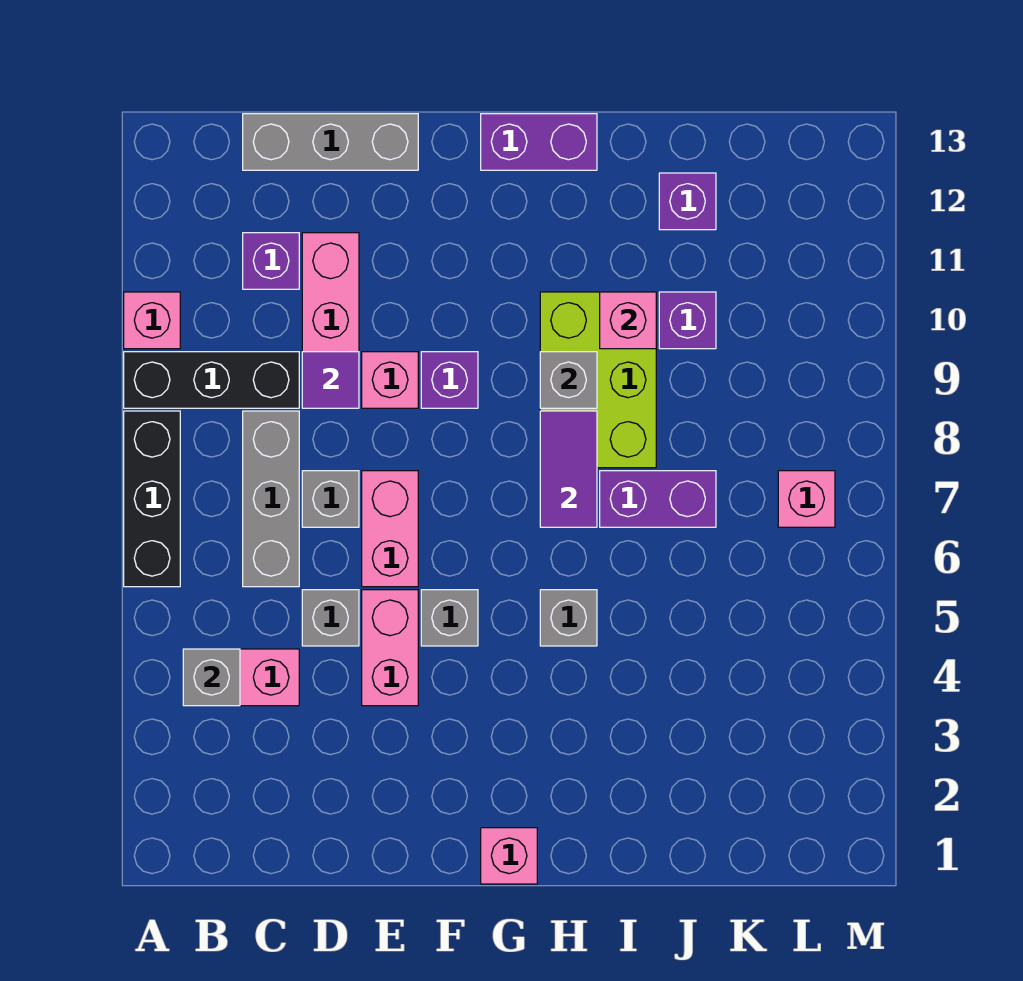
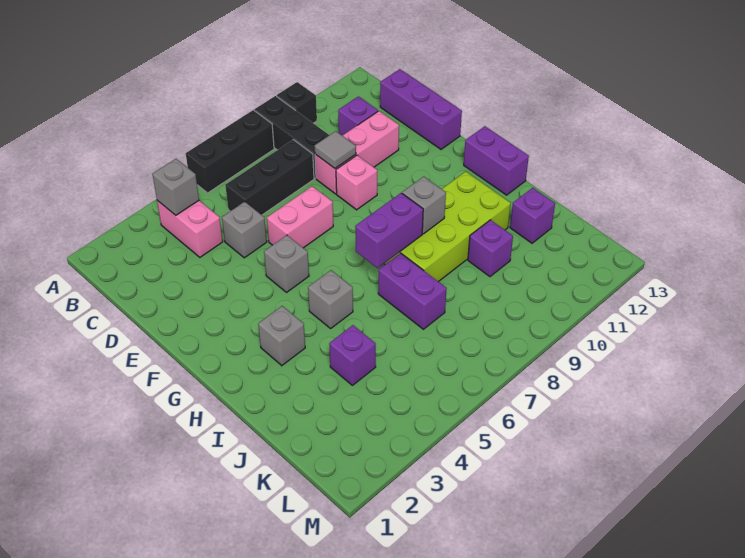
pink 1x1 brick [124,292,180,349] -> black 1x1 brick [277,82,317,123]
grey 1x3 brick [243,411,299,587] -> black 1x3 brick [225,140,314,215]
grey 1x3 brick [243,114,418,170] -> purple 1x3 brick [380,69,462,149]
grey 1x1 brick [302,471,359,527] -> grey 1x1 brick moved to [258,306,305,366]
purple 1x1 tile [302,352,359,408] -> grey 1x1 tile [315,131,356,168]
pink 1x2 brick [362,590,418,706] -> none
purple 1x1 brick [421,352,478,408] -> purple 1x1 brick moved to [329,325,376,385]
pink 1x1 brick [481,828,537,884] -> none
purple 1x2 tile [540,411,597,527] -> purple 1x2 brick [355,193,423,268]
lime 2x3 brick [540,292,656,468] -> lime 2x4 brick [384,172,511,282]
pink 1x1 brick [600,292,656,349] -> none
pink 1x1 brick [778,471,835,527] -> none

